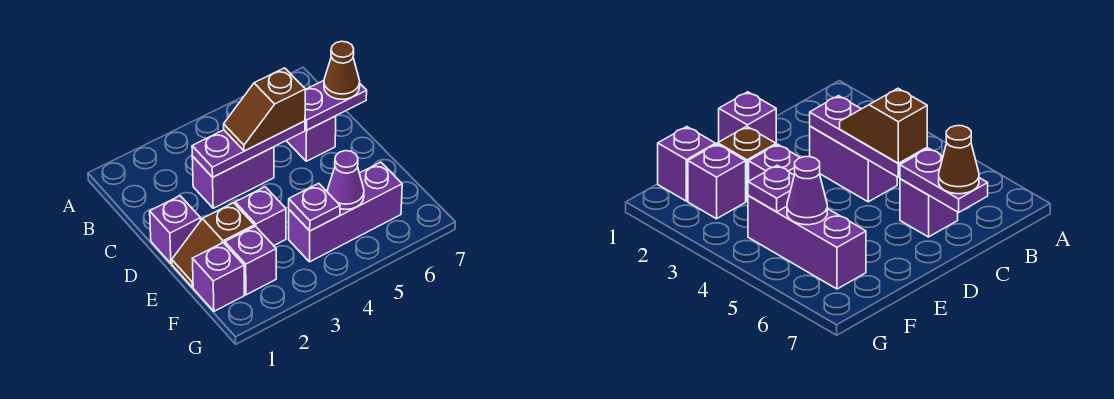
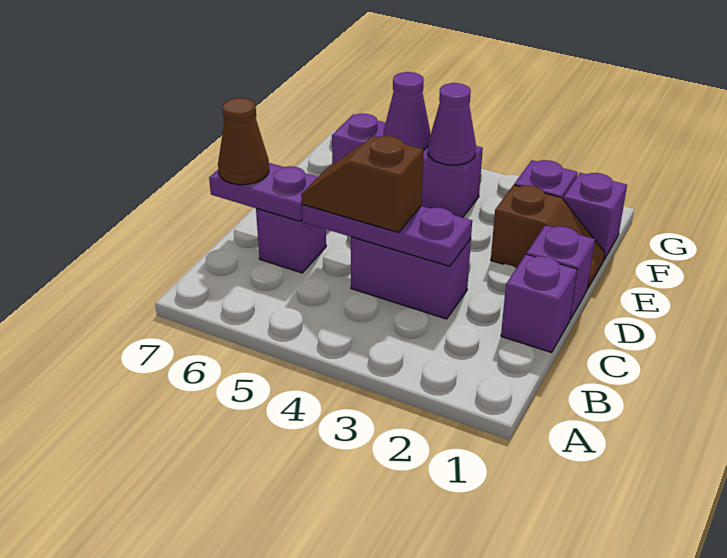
brown 1x2 slope [224,68,305,151] -> brown 1x2 slope turned to [301,136,423,232]
purple 1x1 brick [235,187,286,246] -> purple 1x1 brick moved to [501,254,577,353]
purple 1x1 plate [289,183,340,231] -> purple 1x1 cone [428,83,476,165]

